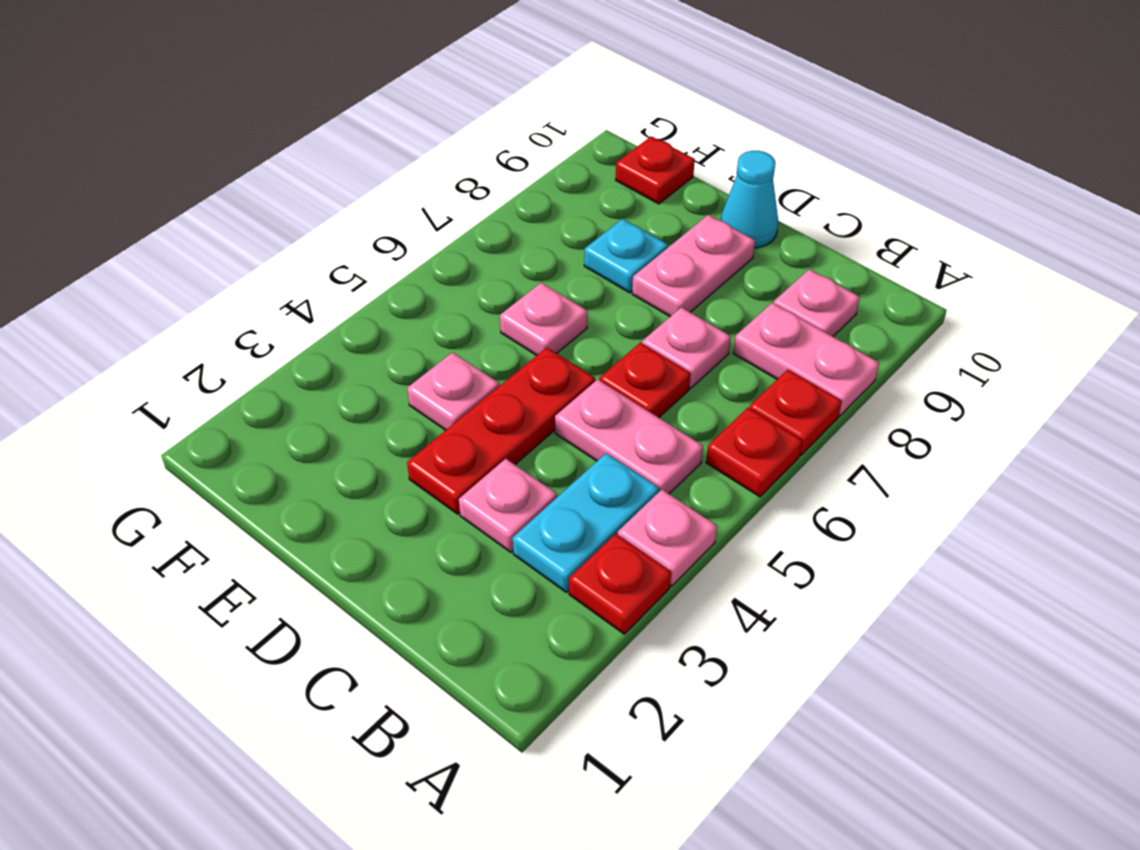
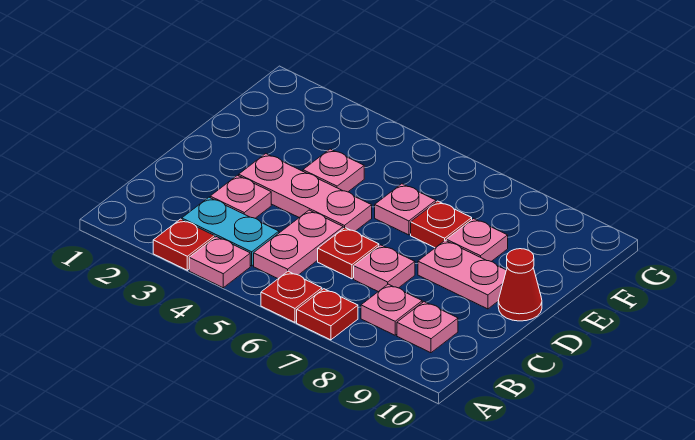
pink 1x2 plate [733,303,879,416] -> pink 1x1 plate [361,284,422,335]
red 1x3 plate [407,347,595,514] -> pink 1x3 plate [239,154,372,231]
cyan 1x1 cone [721,151,778,248] -> red 1x1 cone [498,249,542,321]
cyan 1x1 plate [584,219,668,293] -> pink 1x1 plate [446,219,508,261]
red 1x1 plate [616,136,695,204] -> red 1x1 plate moved to [411,201,472,248]

